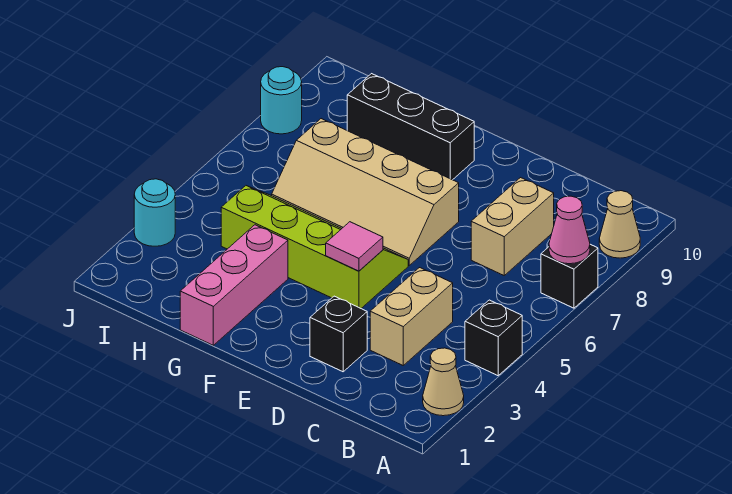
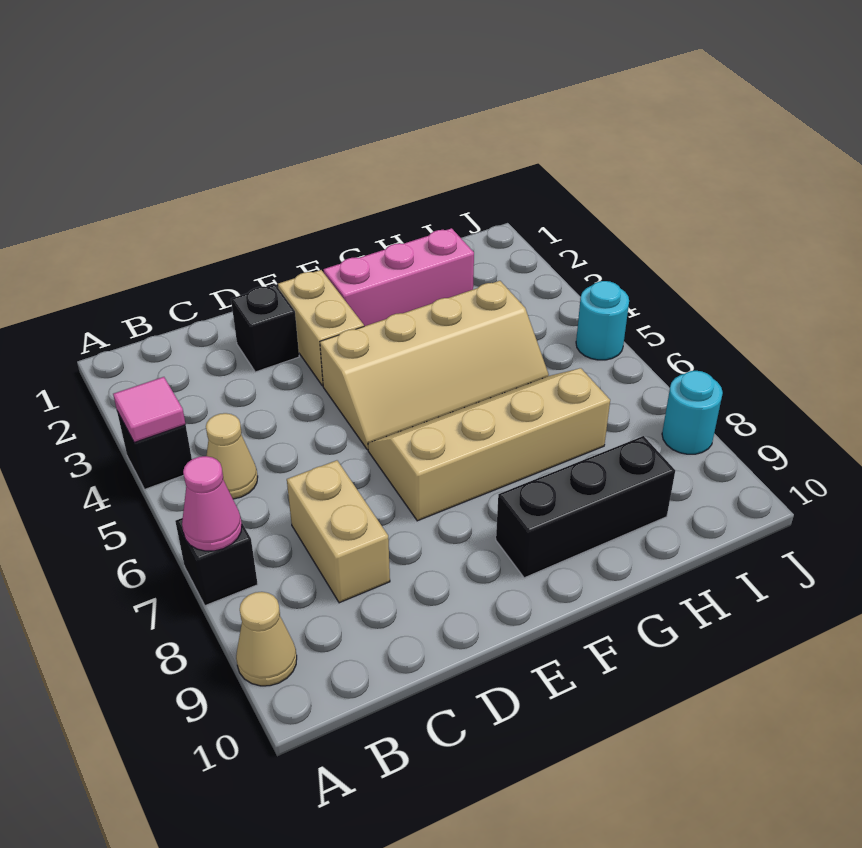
tan 1x1 cone [423,348,464,416] -> tan 1x1 cone moved to [206,413,258,499]
tan 1x2 brick [370,268,453,365] -> tan 1x2 brick moved to [278,270,364,386]
lime 2x4 slope [221,186,408,308] -> tan 2x4 slope [320,281,549,450]
pink 1x1 tile [326,222,383,271] -> pink 1x1 tile moved to [113,377,186,443]
pink 1x3 brick [180,225,288,345] -> pink 1x3 brick turned to [323,228,474,326]
cyan 1x1 round brick [134,179,175,246] -> cyan 1x1 round brick moved to [576,281,629,360]

